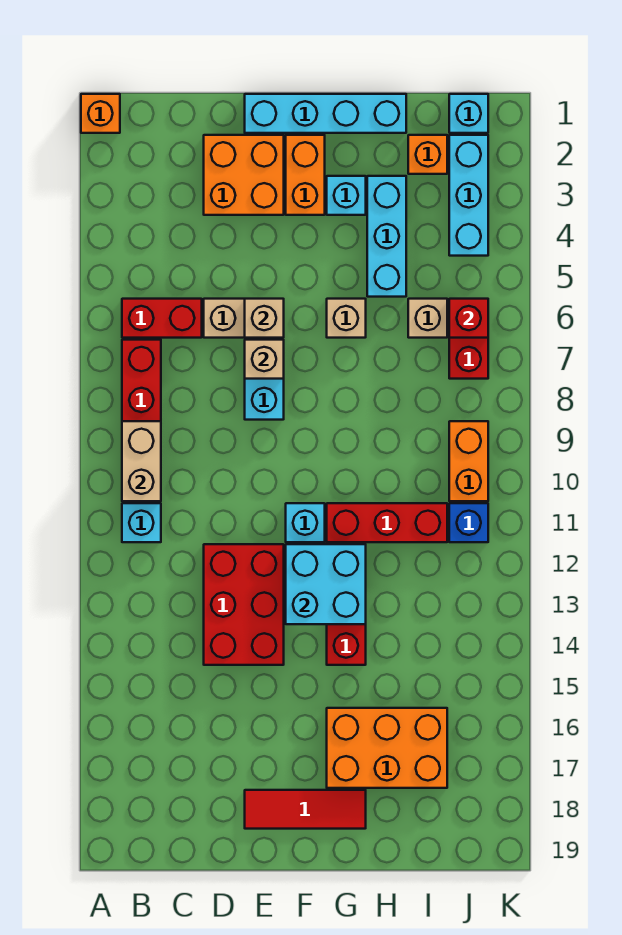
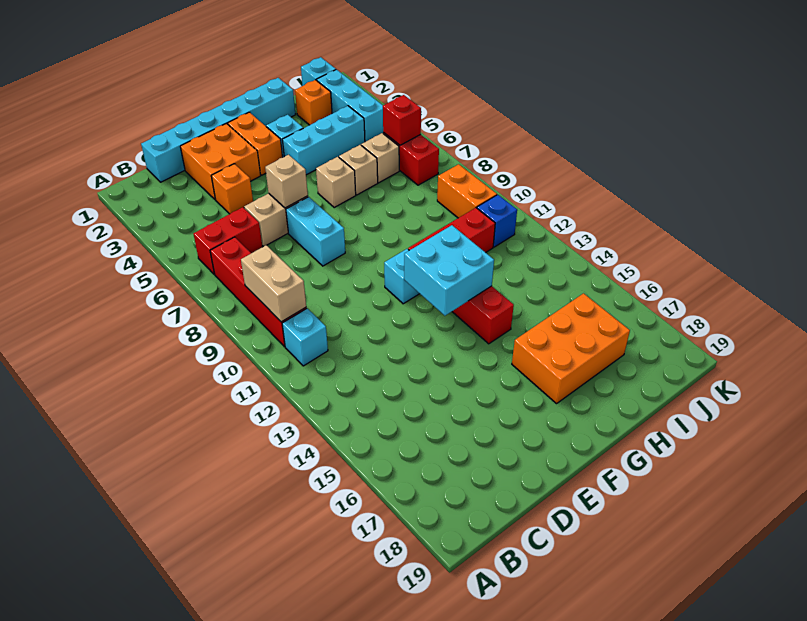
orange 1x1 brick [81,94,120,133] -> orange 1x1 brick moved to [211,164,253,214]
red 2x3 brick [204,544,284,665] -> none
cyan 1x4 brick [245,94,406,133] -> cyan 1x6 brick [141,78,295,182]
tan 1x1 brick [245,340,284,379] -> tan 1x1 brick moved to [339,145,378,195]
red 1x3 tile [245,790,366,829] -> none
cyan 1x3 brick [367,176,406,297] -> cyan 1x3 brick turned to [282,106,365,175]

